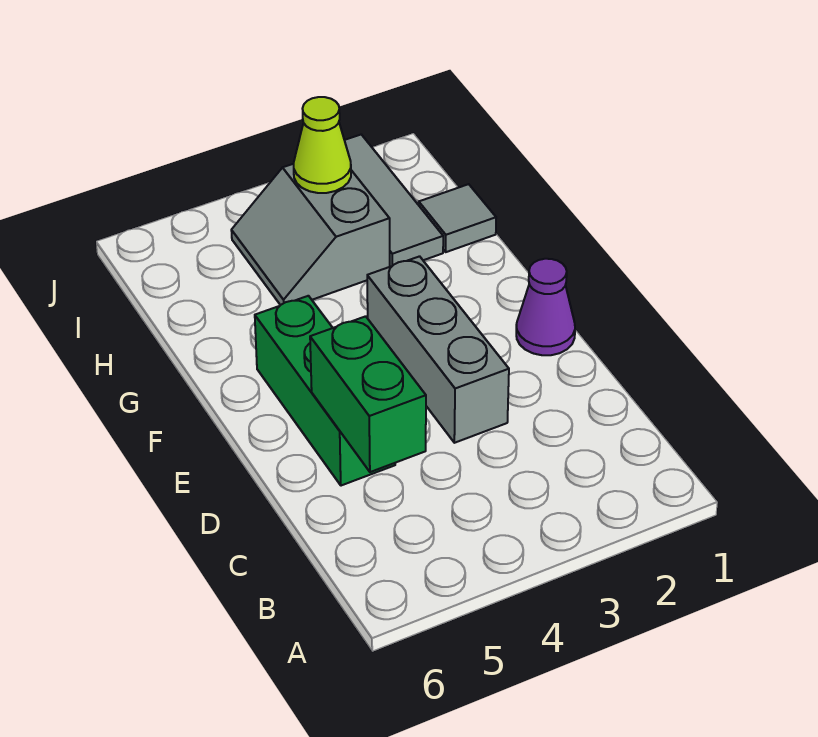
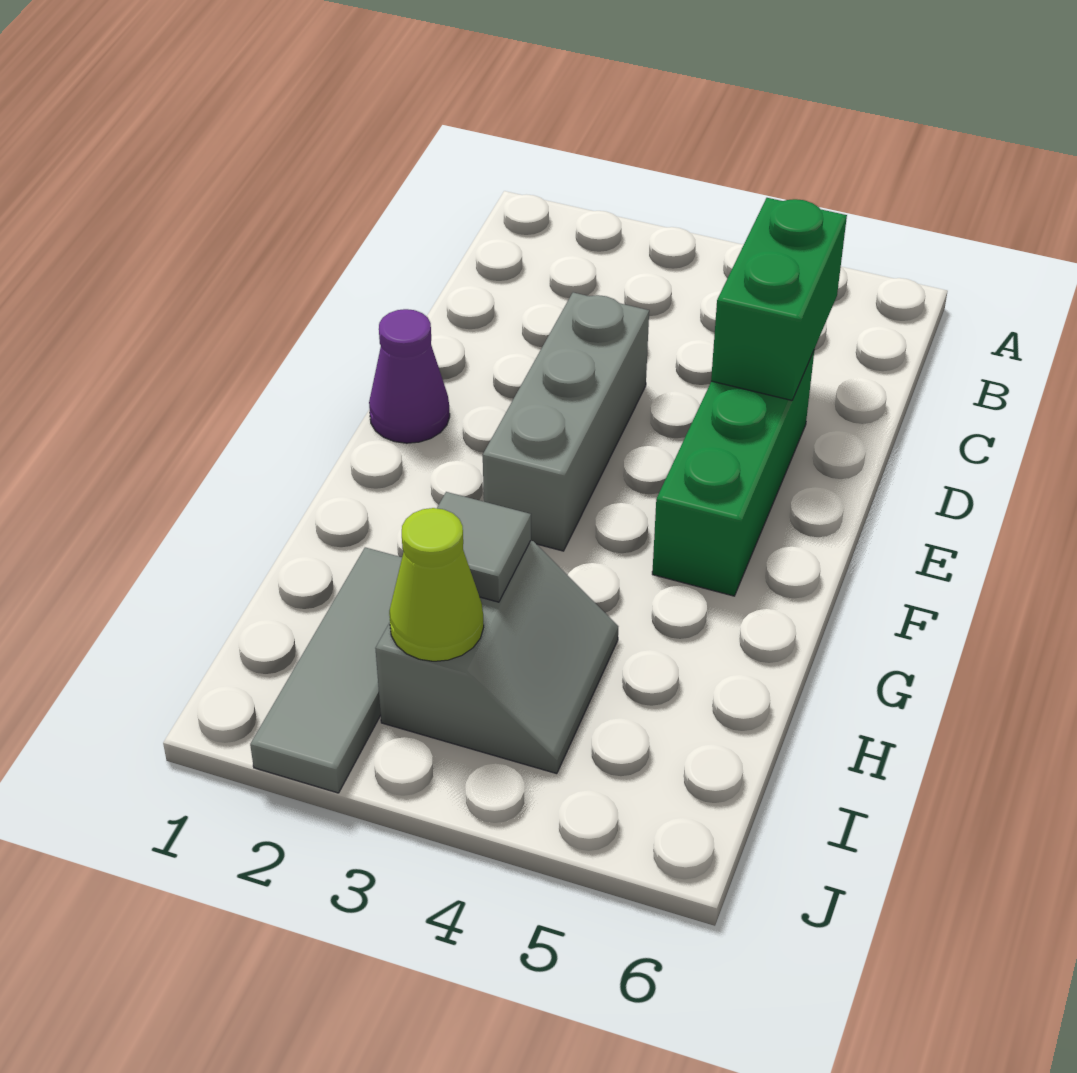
grey 1x1 tile [419,184,496,252] -> grey 1x1 tile moved to [437,492,531,602]

